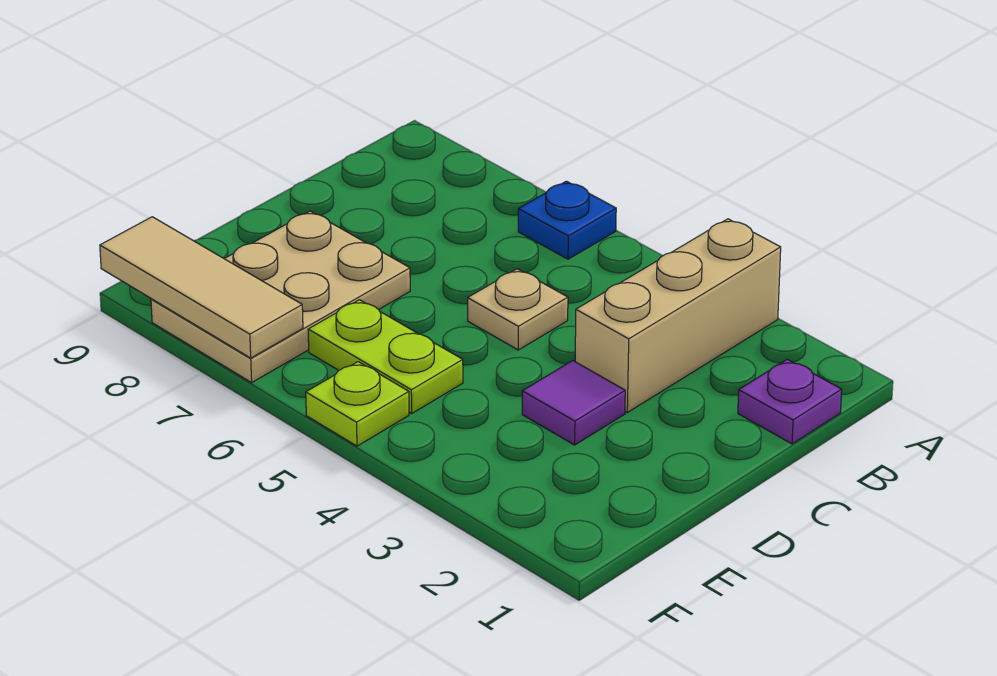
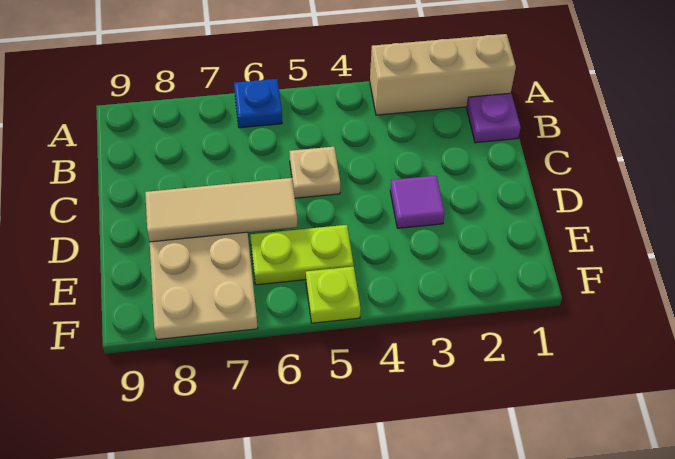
tan 1x3 brick [575,219,781,412] -> tan 1x3 brick turned to [370,34,516,115]
tan 1x3 tile [100,217,303,358] -> tan 1x3 tile moved to [145,178,297,242]

